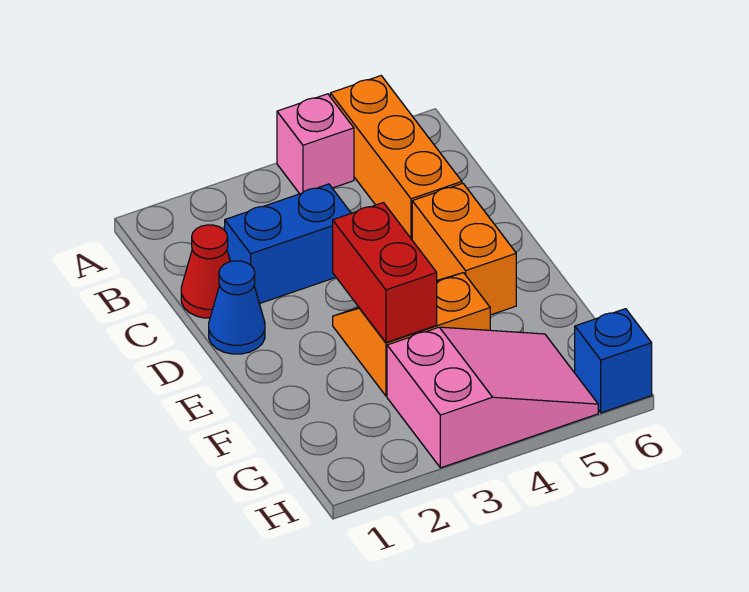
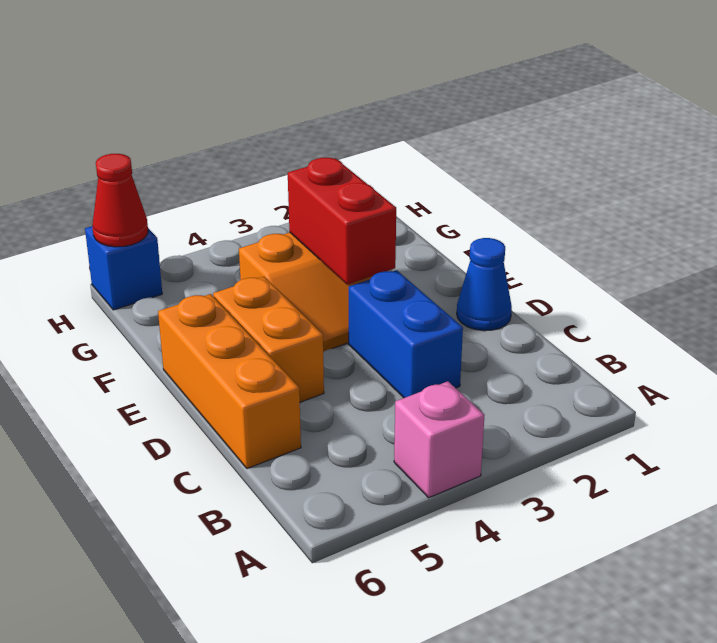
orange 1x3 brick [330,76,462,239] -> orange 1x3 brick moved to [158,294,301,469]
red 1x1 cone [181,225,230,318] -> red 1x1 cone moved to [92,154,148,247]
blue 1x2 brick [225,184,351,304] -> blue 1x2 brick turned to [349,270,463,398]
pink 2x3 slope [387,327,598,468] -> none

